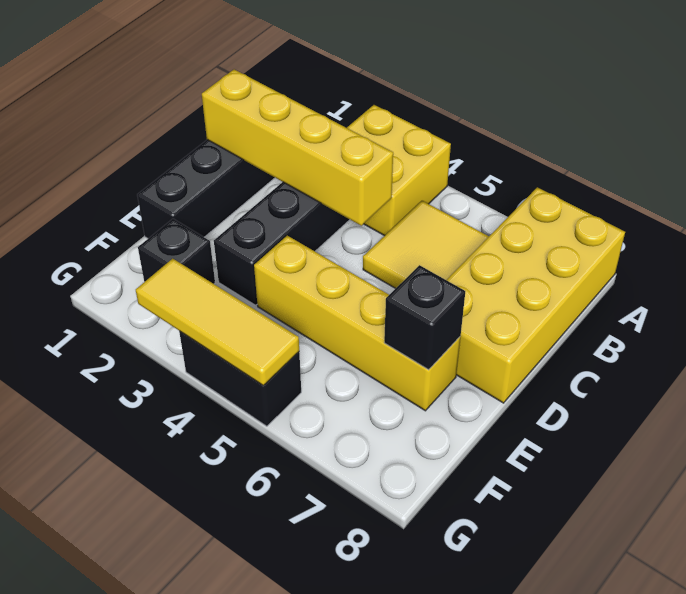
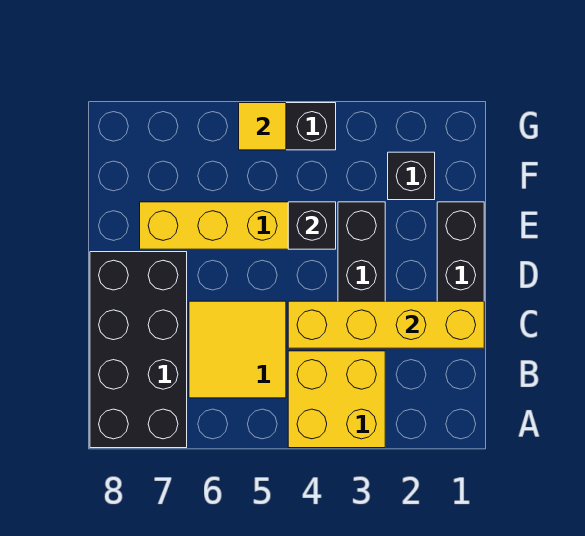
yellow 2x4 brick [447,187,625,403] -> black 2x4 brick [90,252,187,448]
black 1x1 brick [384,265,465,370] -> black 1x1 brick moved to [288,202,336,249]
yellow 1x3 tile [136,259,299,385] -> yellow 1x1 tile [239,103,286,150]

